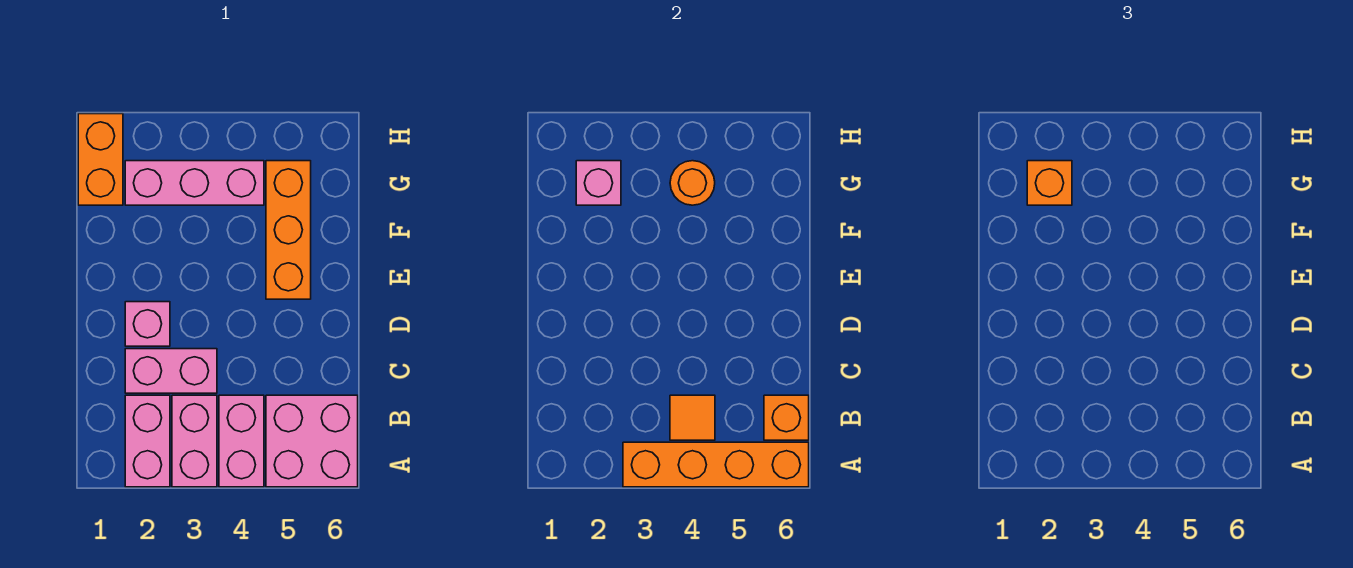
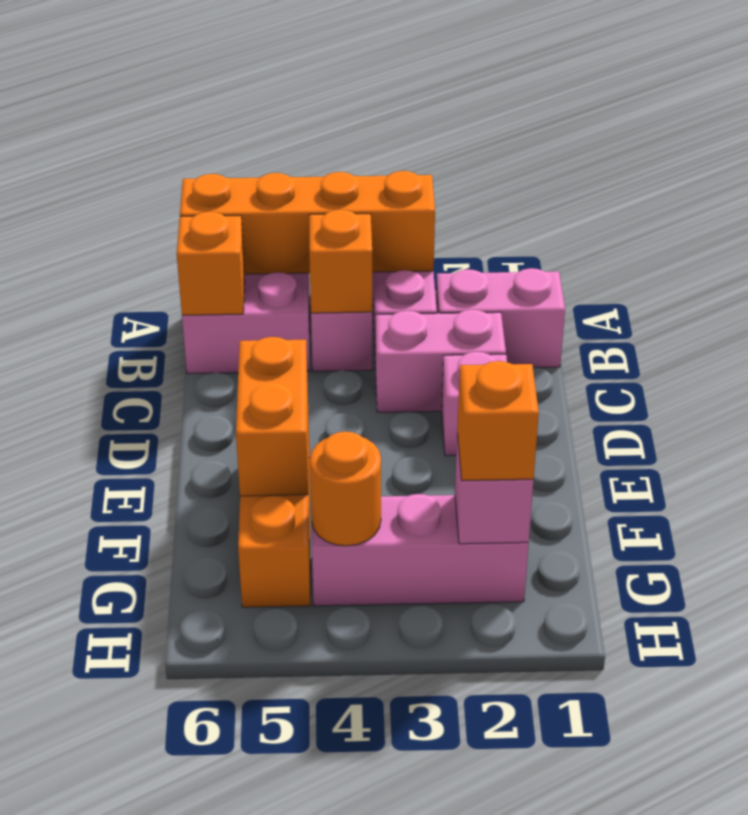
pink 1x2 brick [125,395,170,487] -> pink 1x2 brick turned to [436,268,565,368]
orange 1x1 tile [670,395,715,440] -> orange 1x1 brick [309,210,372,313]
orange 1x2 brick [78,114,123,205] -> orange 1x2 brick moved to [236,337,308,496]

